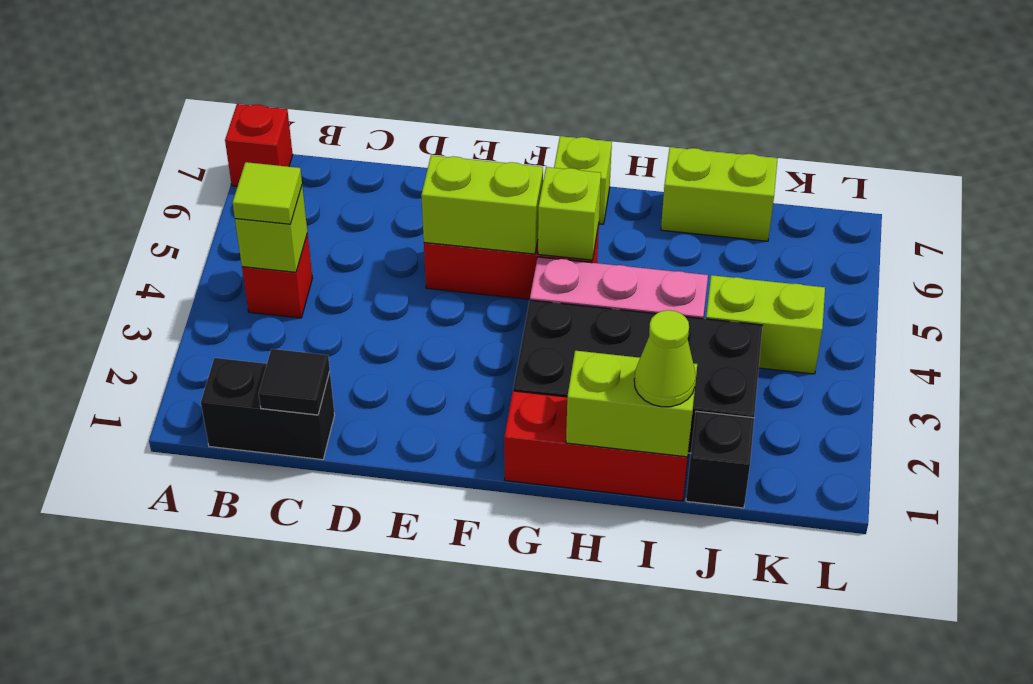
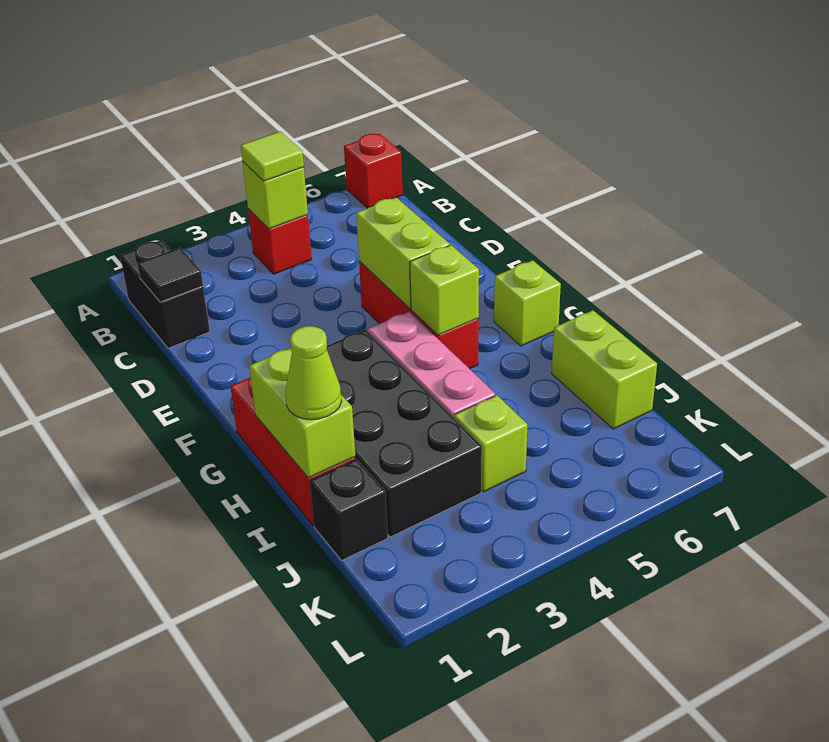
lime 1x2 brick [706,275,825,374] -> lime 1x1 brick [454,395,527,492]

